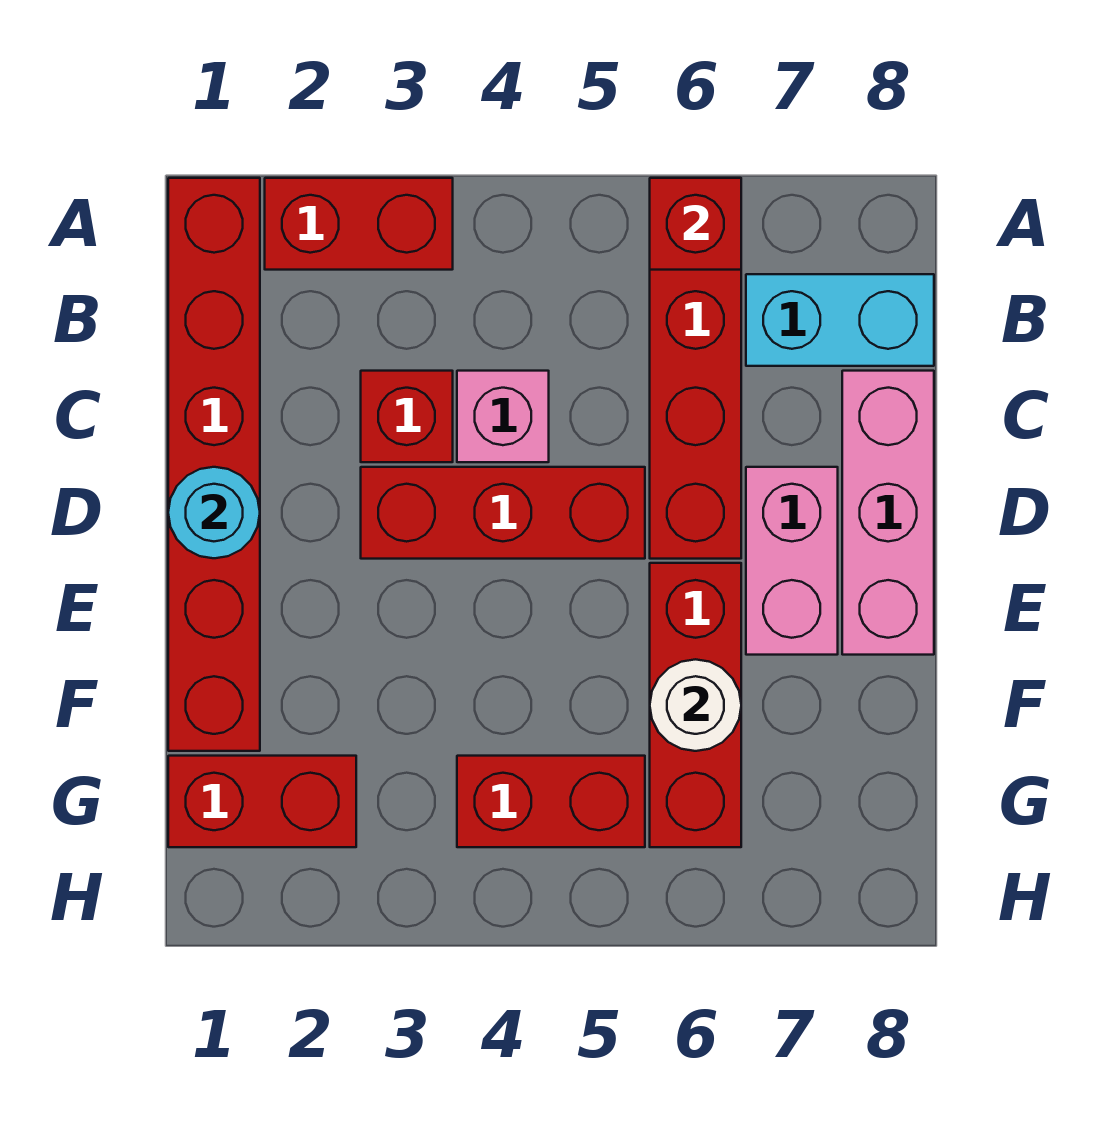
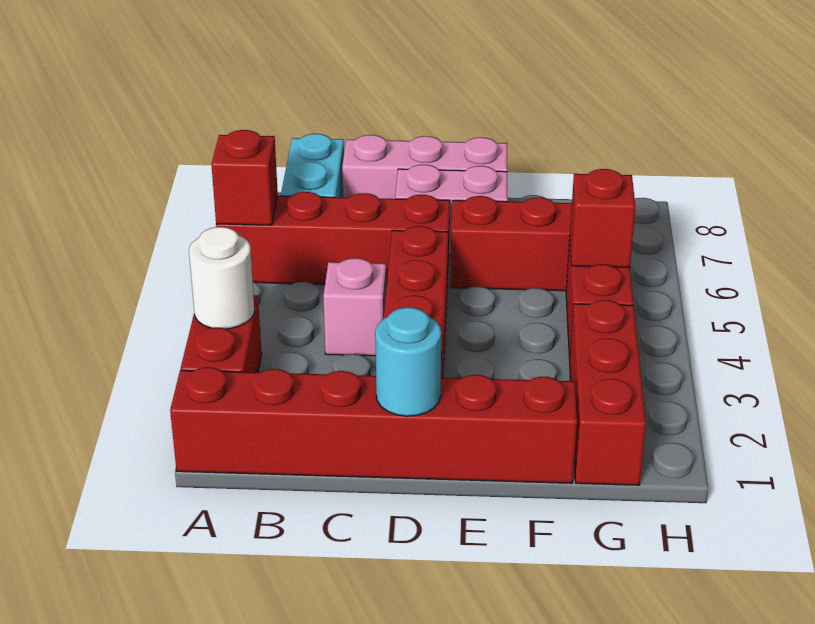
red 1x1 brick [361,371,453,462] -> red 1x1 brick moved to [570,169,635,267]
white 1x1 round brick [650,659,741,751] -> white 1x1 round brick moved to [189,227,254,329]
red 1x2 brick [168,756,356,847] -> red 1x3 brick [570,300,646,485]

